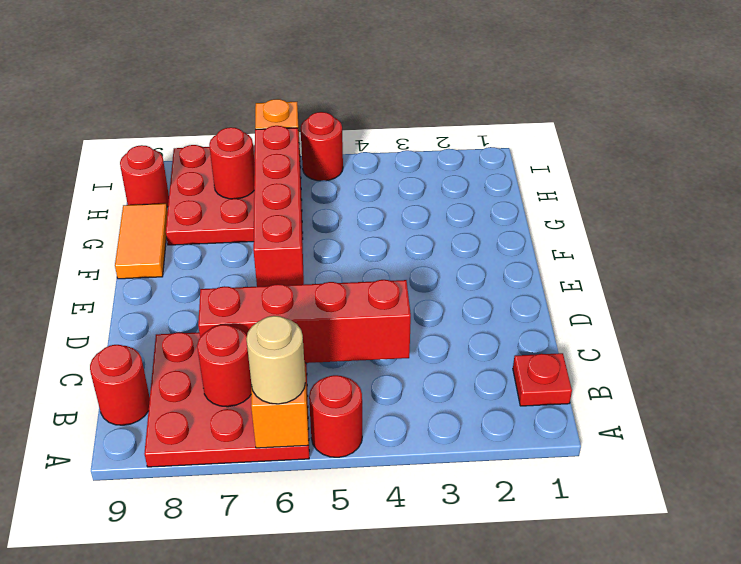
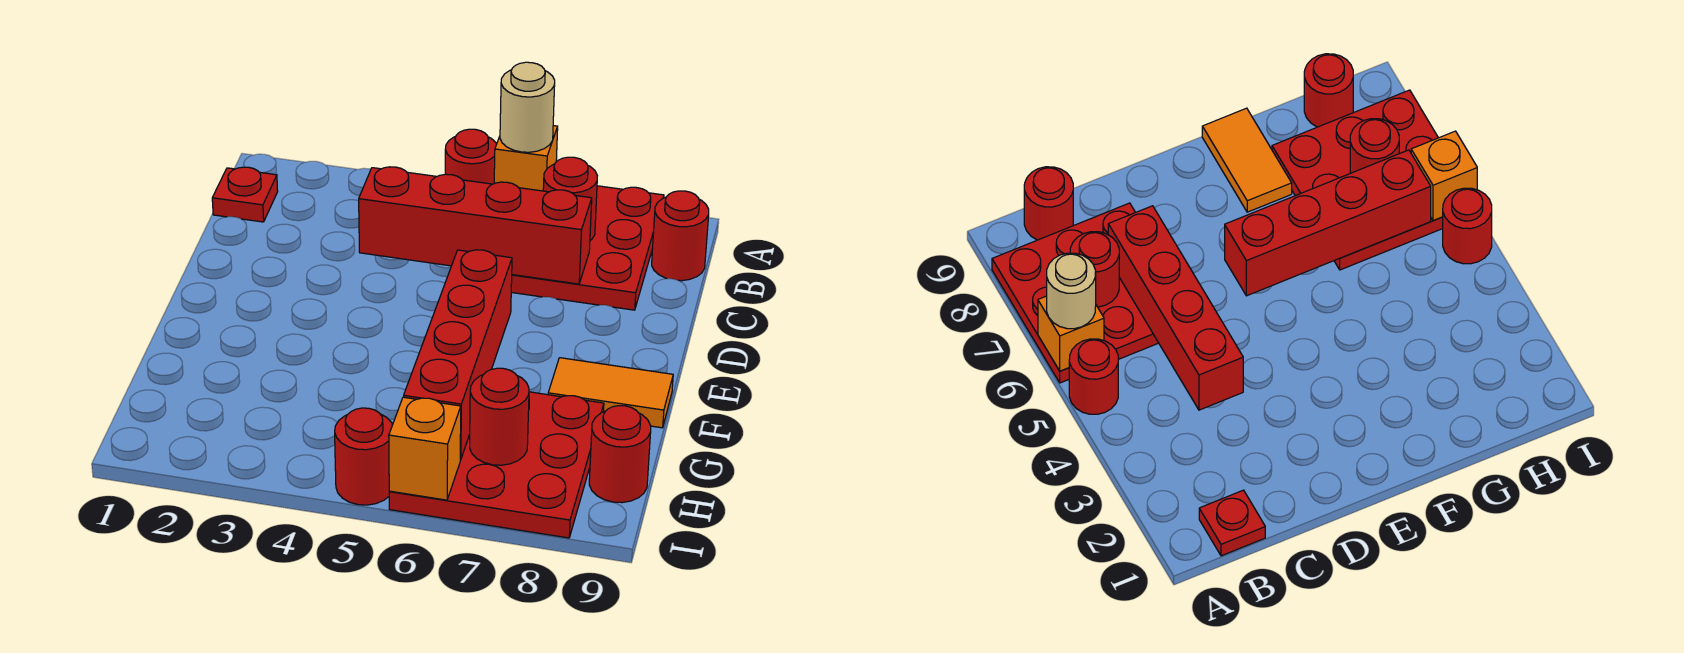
orange 1x2 tile [115,204,168,279] -> orange 1x2 tile turned to [548,358,673,428]

